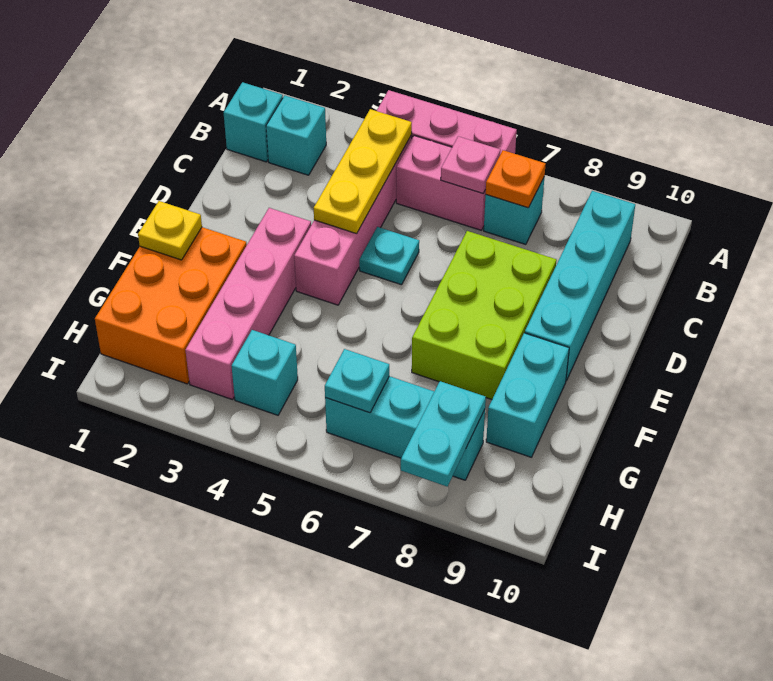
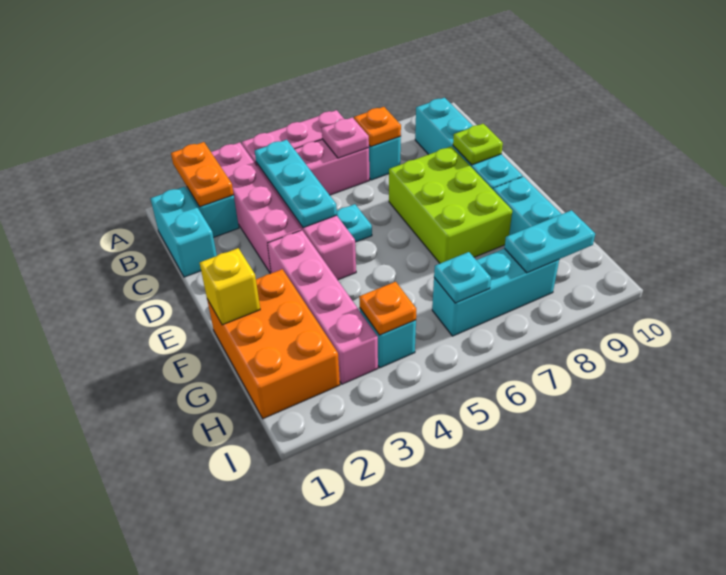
none -> orange 1x2 plate [171,142,234,207]
none -> pink 1x4 brick [211,142,301,274]
cyan 1x1 brick [224,82,283,162] -> cyan 1x2 brick [150,187,217,277]
yellow 1x3 plate [314,109,412,234] -> cyan 1x3 plate [255,140,337,228]
none -> lime 1x1 plate [453,124,503,165]
yellow 1x1 plate [138,201,202,260] -> yellow 1x1 brick [200,248,260,325]
none -> orange 1x1 plate [359,282,416,335]
cyan 1x2 plate [401,381,486,487] -> cyan 1x2 plate turned to [504,210,595,273]

